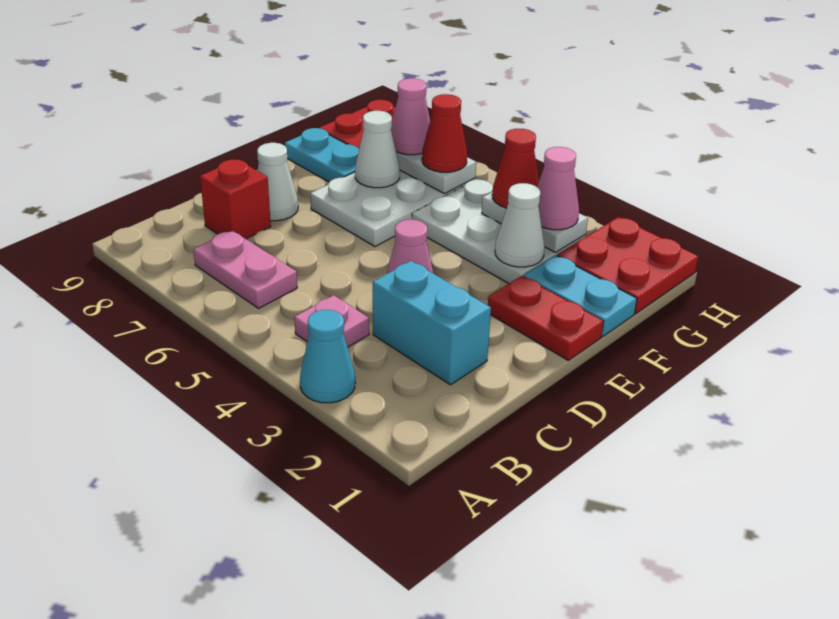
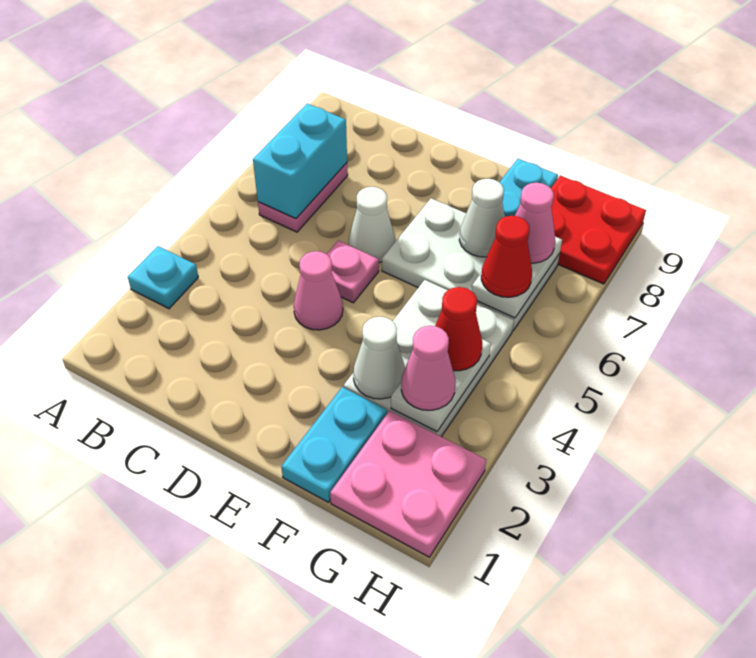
cyan 1x1 cone [300,310,355,403] -> cyan 1x1 plate [128,246,198,309]
pink 1x1 plate [294,295,369,347] -> pink 1x1 plate moved to [327,241,379,303]
cyan 1x2 brick [373,261,491,385] -> cyan 1x2 brick moved to [253,104,347,219]
red 1x1 brick [200,160,271,239] -> none
white 1x1 cone [257,143,298,221] -> white 1x1 cone moved to [349,187,395,262]
red 1x2 plate [488,276,604,360] -> none
red 2x2 plate [557,217,698,314] -> pink 2x2 plate [330,411,486,557]

